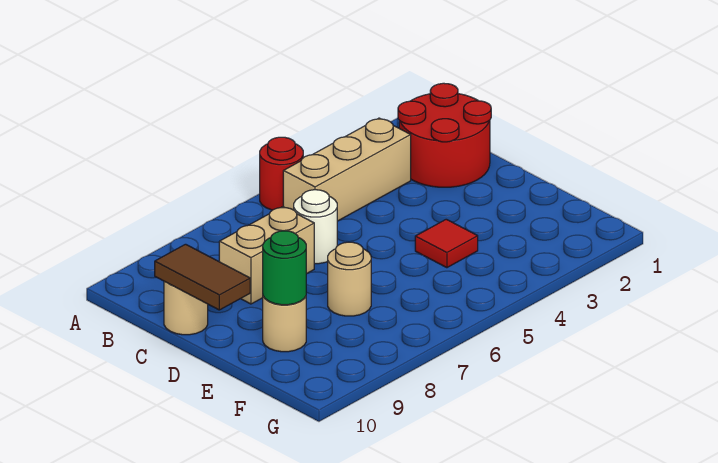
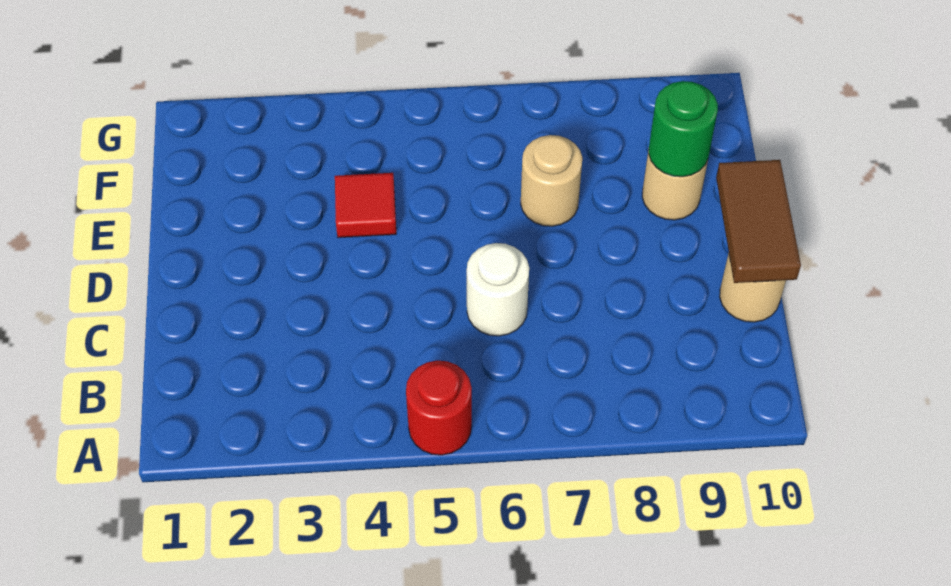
red 2x2 round brick [398,83,491,187] -> none
tan 1x3 brick [283,118,411,221] -> none
tan 1x2 brick [219,207,314,304] -> none

